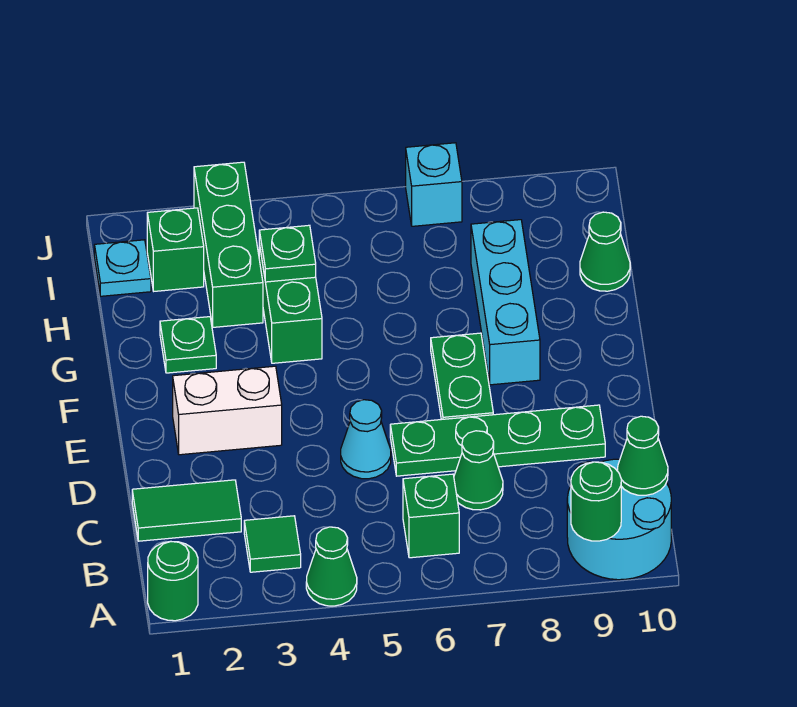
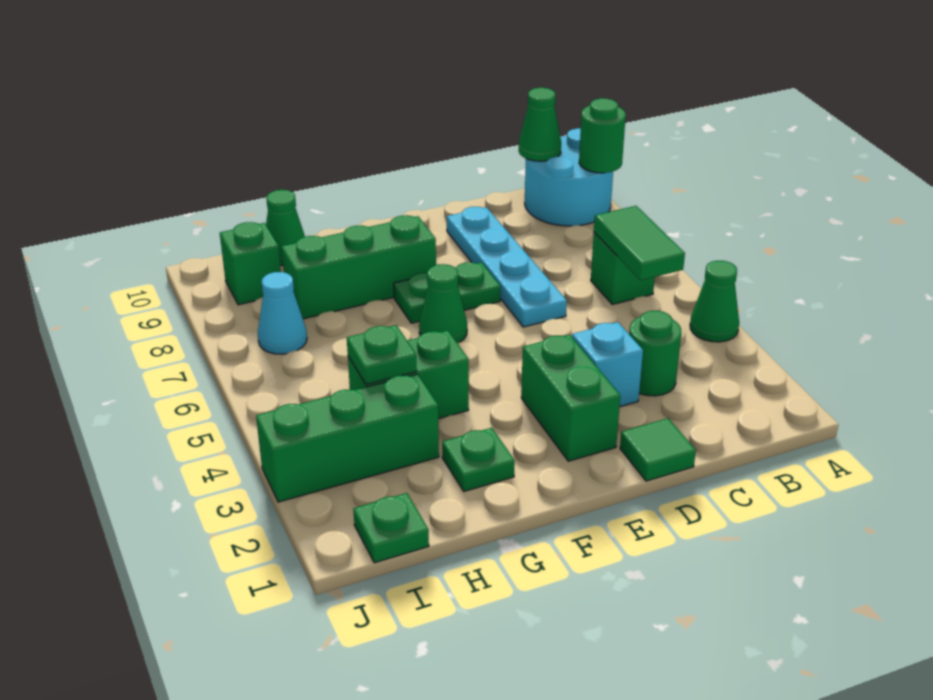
green 1x1 round brick [148,542,198,621] -> green 1x1 round brick moved to [629,311,681,396]
green 1x1 tile [244,516,301,572] -> green 1x1 tile moved to [620,418,696,481]
green 1x2 tile [132,480,241,541] -> green 1x2 tile moved to [594,206,685,280]
green 1x1 cone [454,431,503,510] -> green 1x1 cone moved to [419,264,467,343]
cyan 1x1 cone [341,400,391,479] -> cyan 1x1 cone moved to [258,272,307,354]
green 1x4 plate [390,405,605,476] -> cyan 1x4 plate [447,207,567,327]
white 1x2 brick [173,366,282,455] -> green 1x2 brick [521,335,620,461]
cyan 1x3 brick [471,220,540,385] -> green 1x3 brick [281,215,436,319]
cyan 1x1 plate [94,240,151,296] -> green 1x1 plate [353,493,429,563]
green 1x1 brick [147,208,204,291] -> green 1x1 brick moved to [220,222,281,305]
cyan 1x1 brick [406,143,462,226] -> cyan 1x1 brick moved to [572,322,643,407]

